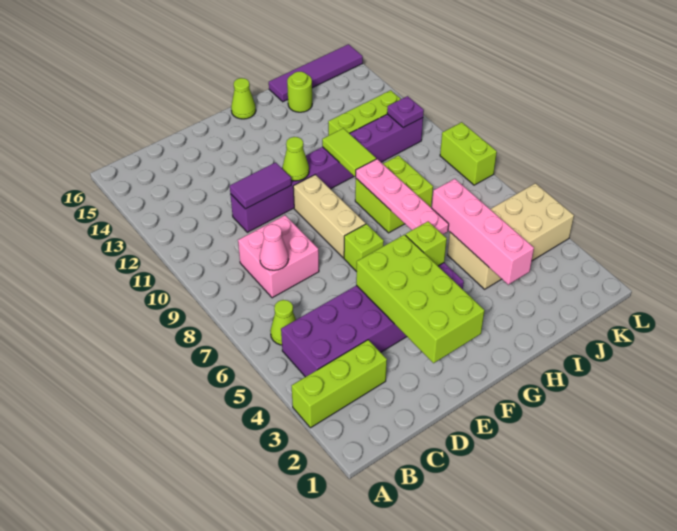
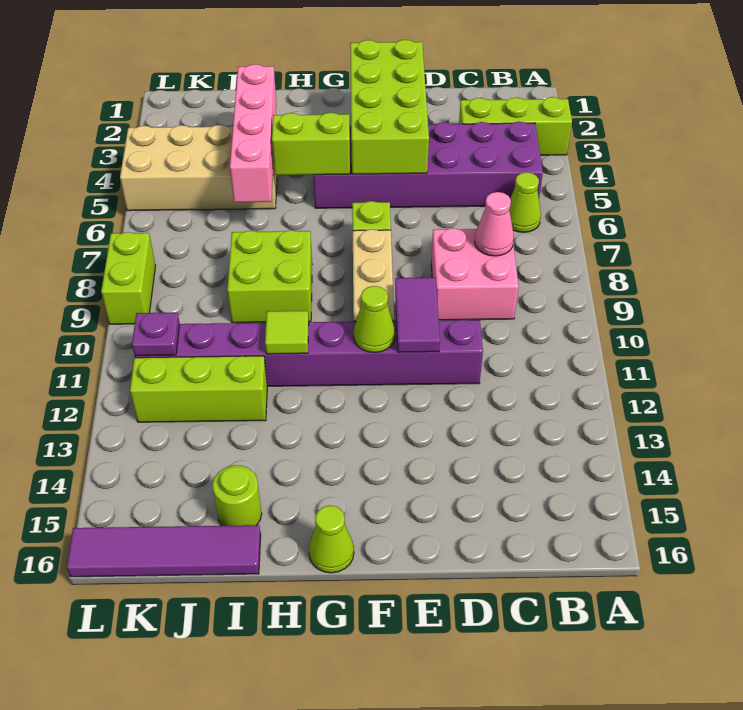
purple 1x2 tile [230,162,291,209] -> purple 1x2 tile turned to [395,277,440,352]
lime 1x1 brick [406,221,447,266] -> lime 1x2 brick [272,113,350,175]
pink 1x4 plate [356,159,449,234] -> none
lime 1x2 tile [322,128,376,177] -> lime 1x1 tile [265,311,309,354]

